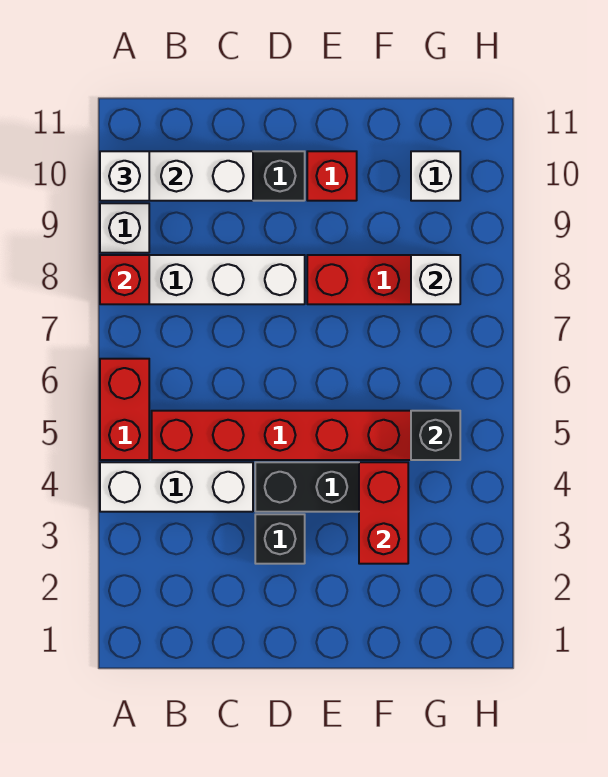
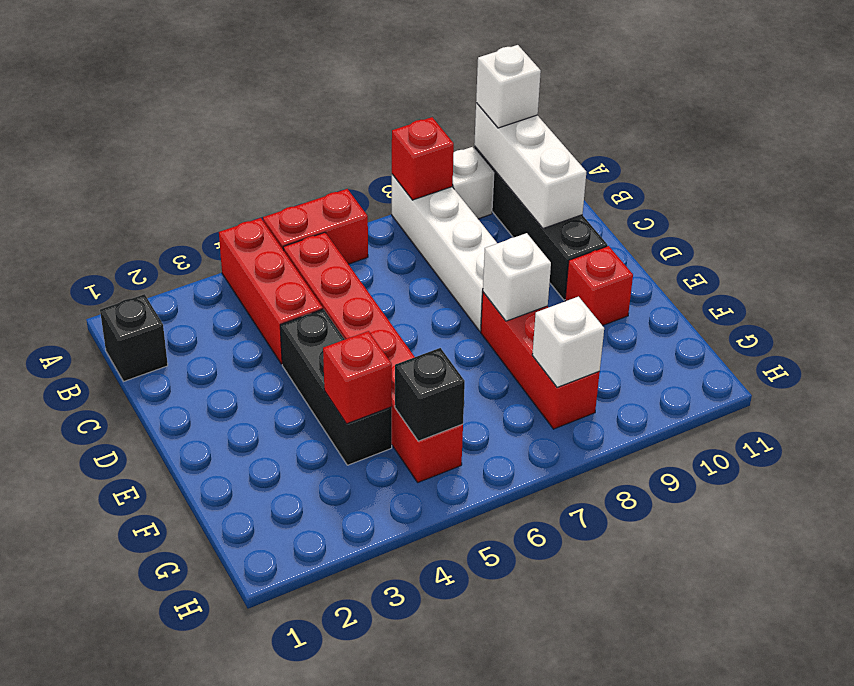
white 1x3 brick [100,462,253,512] -> red 1x3 brick [219,218,323,364]
black 1x1 brick [255,514,305,564] -> black 1x1 brick moved to [100,294,168,381]
red 1x2 brick [359,462,408,564] -> red 1x1 brick [323,331,392,424]
white 1x1 brick [411,151,460,201] -> white 1x1 brick moved to [483,233,551,321]

